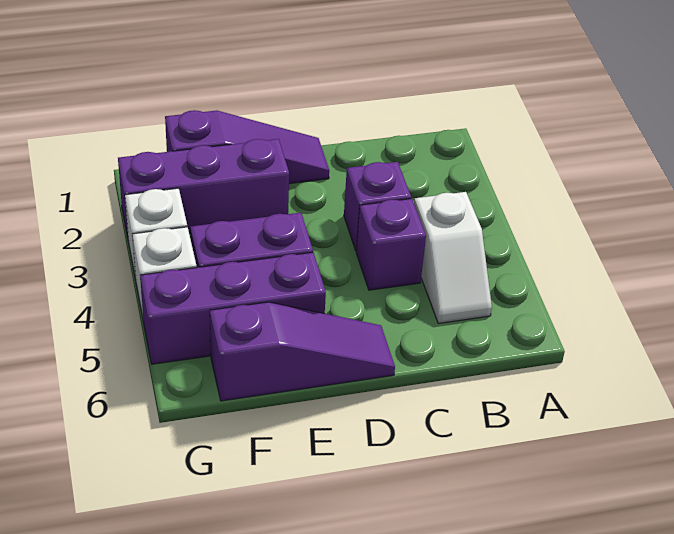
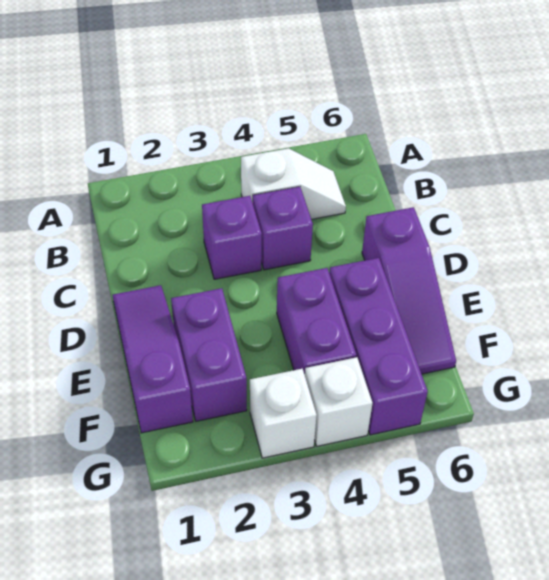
purple 1x3 slope [210,302,395,401] -> purple 1x3 slope turned to [362,207,456,374]
purple 1x3 brick [118,139,289,237] -> purple 1x2 brick [171,288,247,421]

